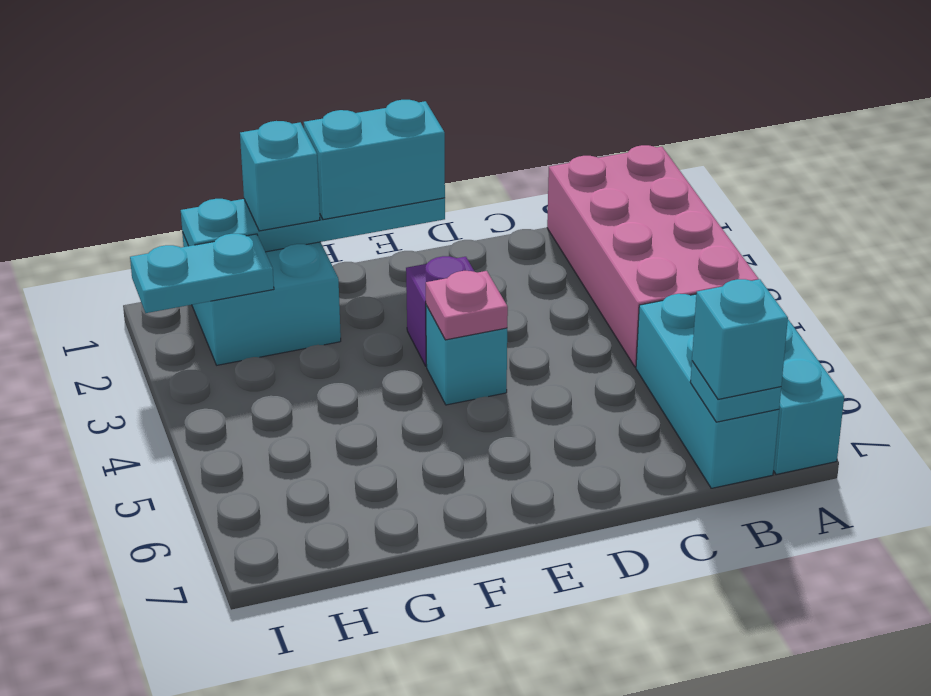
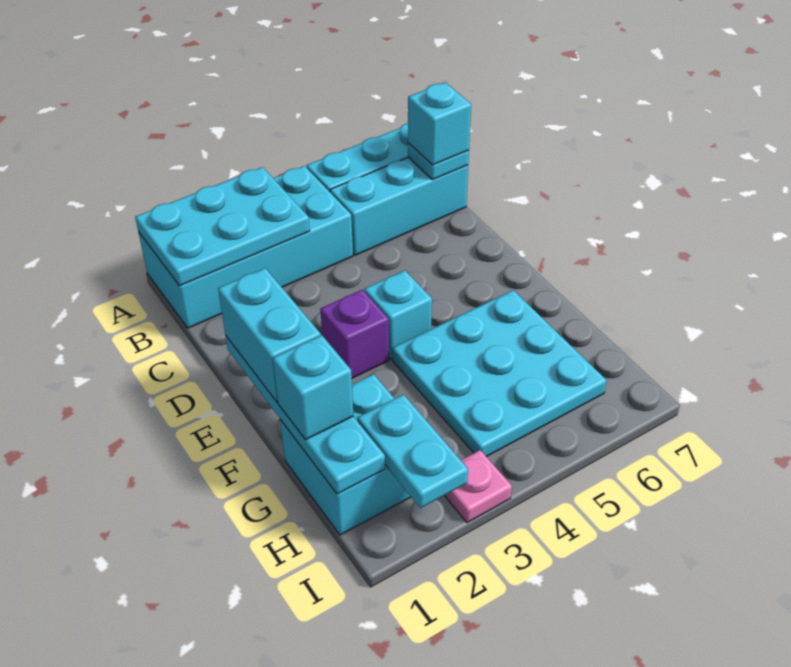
pink 2x4 brick [547,145,758,367] -> cyan 2x4 brick [138,166,353,328]
none -> cyan 2x3 plate [135,167,310,286]
pink 1x1 plate [426,271,508,340] -> pink 1x1 plate moved to [444,450,512,523]
none -> cyan 3x3 plate [392,290,607,457]

